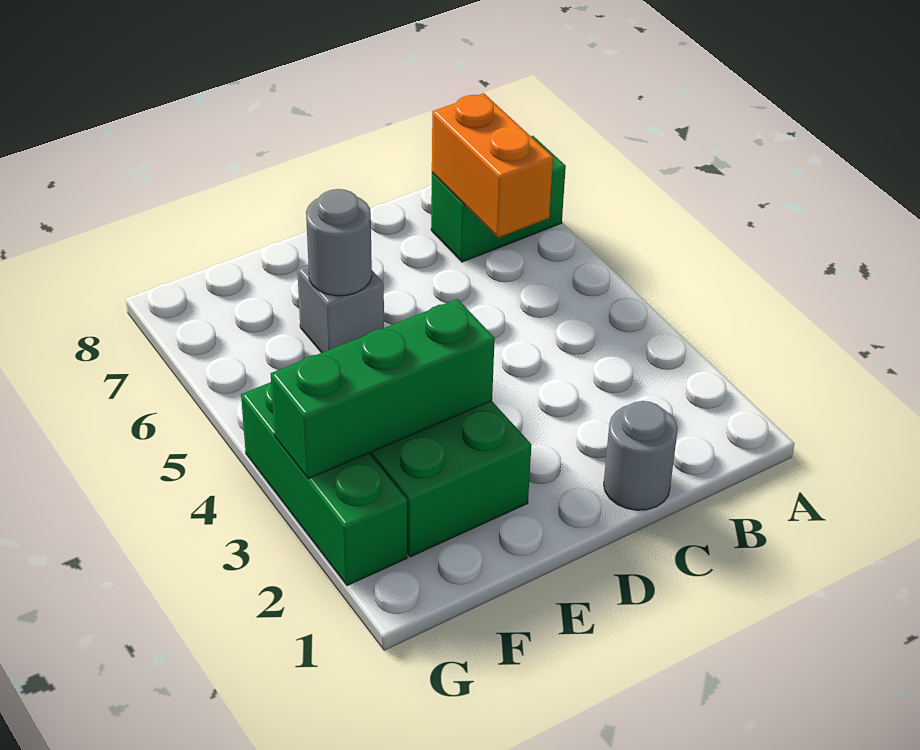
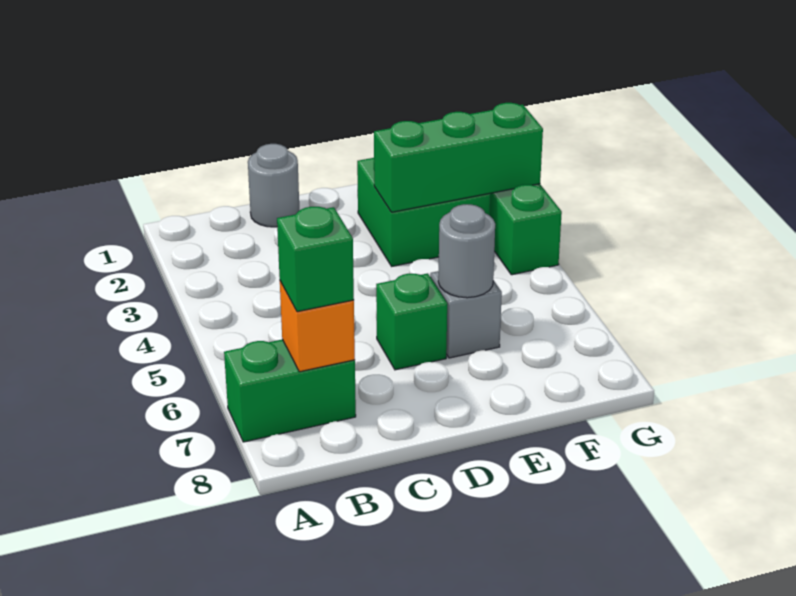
orange 1x2 brick [432,93,553,238] -> orange 1x1 brick [280,281,355,372]
none -> green 1x1 brick [277,207,354,312]
none -> green 1x1 brick [376,273,447,370]

